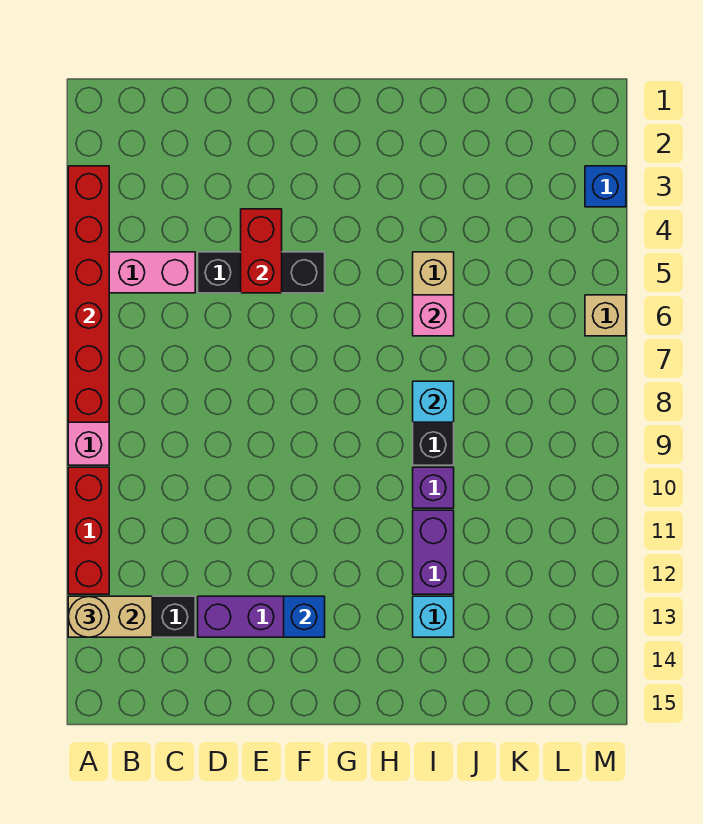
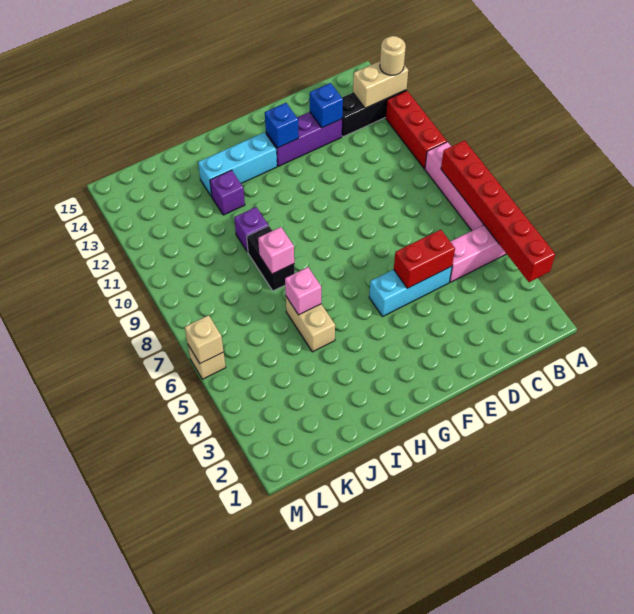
black 1x3 brick [198,252,325,293] -> cyan 1x3 brick [369,266,452,317]
red 1x2 brick [241,209,282,293] -> red 1x2 brick turned to [394,230,455,288]
cyan 1x1 brick [413,381,454,422] -> pink 1x1 brick [258,227,294,274]
purple 1x2 brick [413,510,454,594] -> purple 1x1 brick [210,170,245,215]
cyan 1x1 brick [413,596,454,637] -> cyan 1x3 brick [198,132,277,197]
blue 1x1 brick [585,166,626,207] -> blue 1x1 brick moved to [310,83,343,128]
none -> tan 1x1 brick [185,315,224,363]

